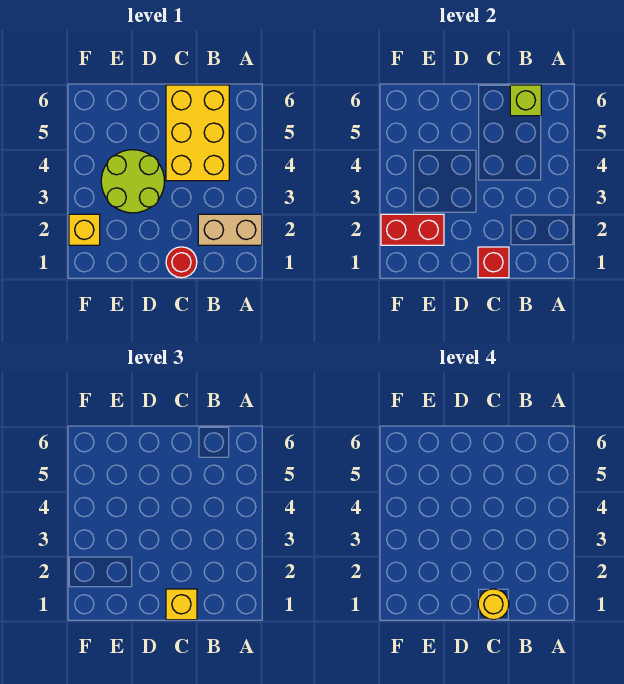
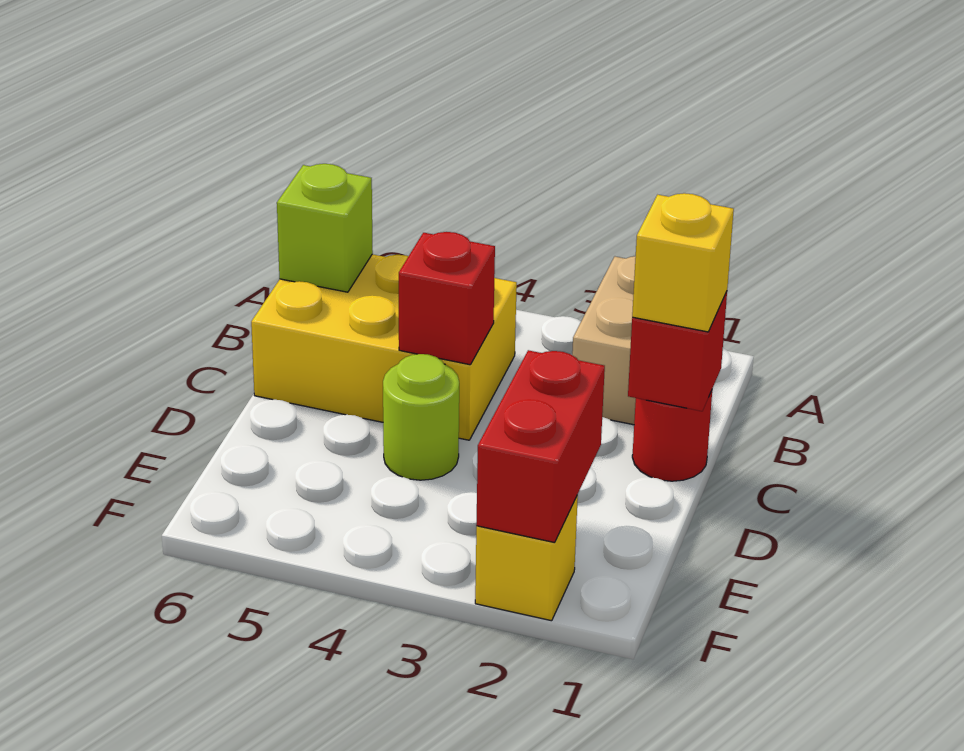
yellow 1x1 round brick [478,589,509,620] -> none
none -> red 1x1 brick [399,232,495,365]
lime 2x2 round brick [101,150,164,213] -> lime 1x1 round brick [383,354,459,480]

